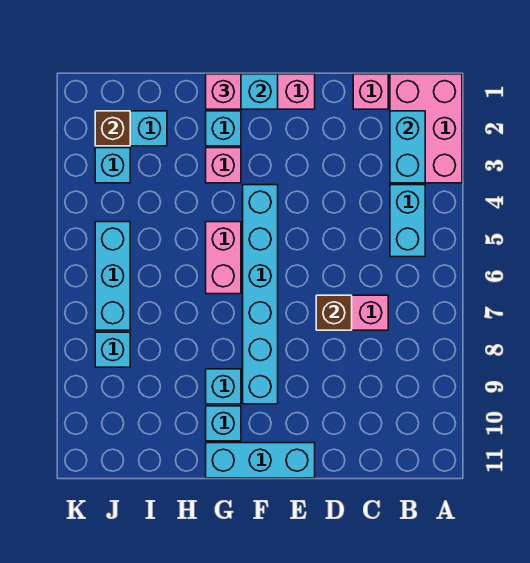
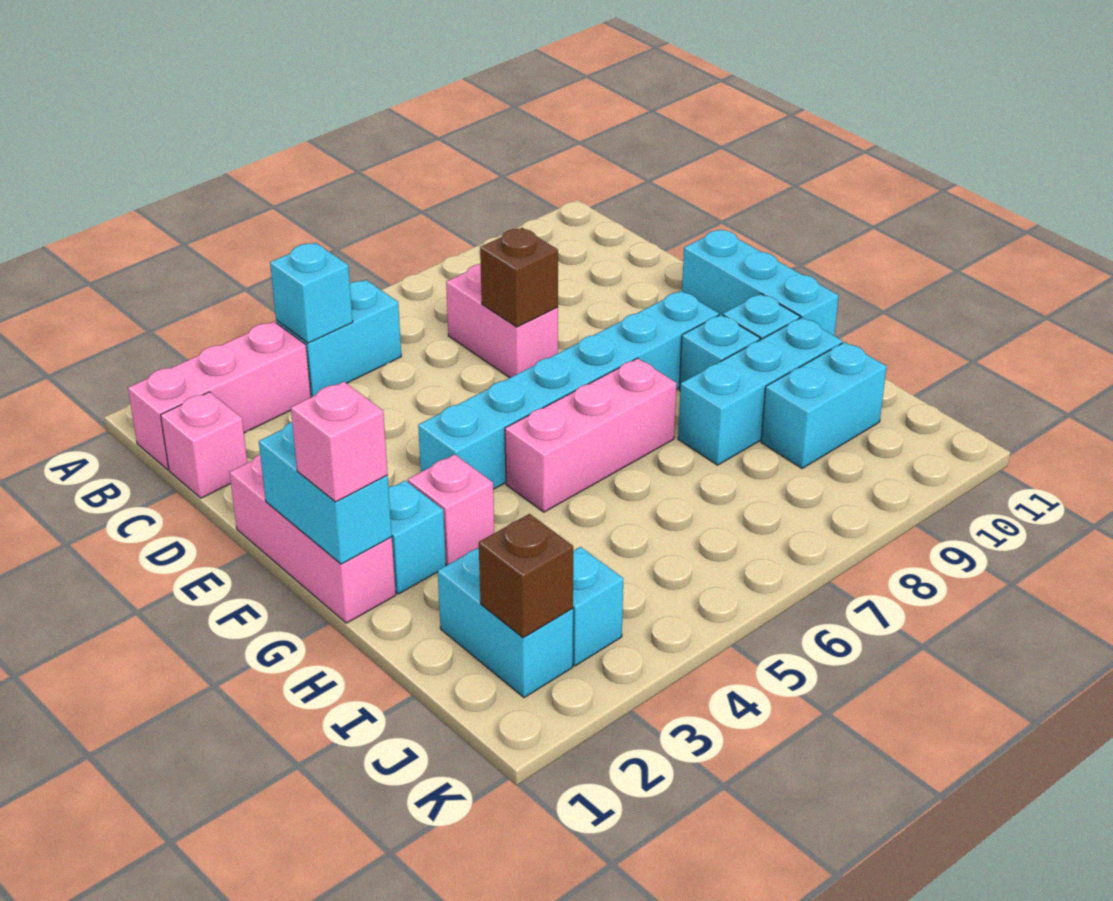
pink 2x3 brick [390,74,462,183] -> pink 1x3 brick [128,321,311,470]
cyan 1x2 brick [390,111,425,183] -> cyan 1x2 brick moved to [761,342,887,468]
pink 1x2 brick [206,222,241,294] -> pink 1x3 brick [505,358,677,512]
cyan 1x3 brick [95,222,130,330] -> cyan 1x3 brick moved to [678,318,842,465]
cyan 1x1 brick [95,332,130,367] -> cyan 1x1 brick moved to [270,243,353,343]

